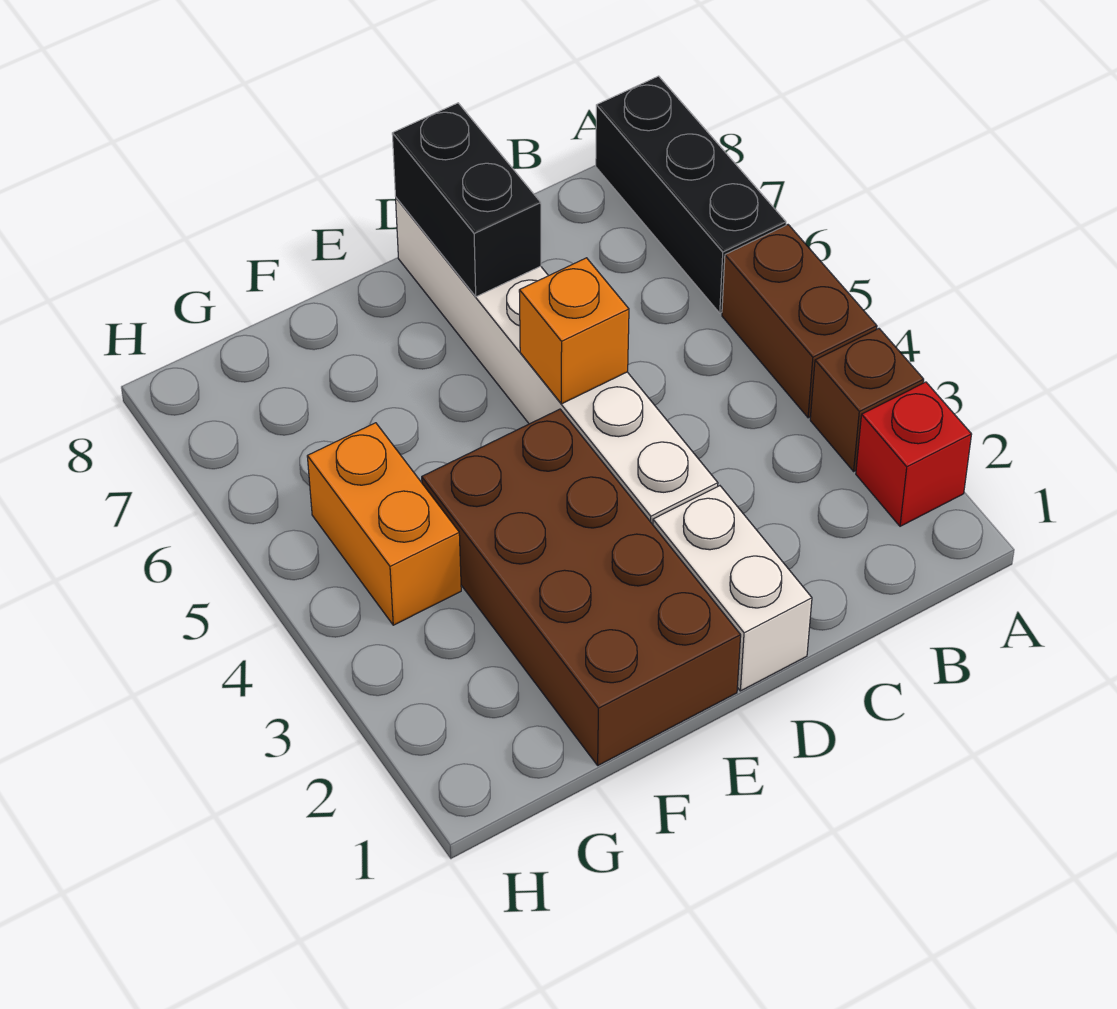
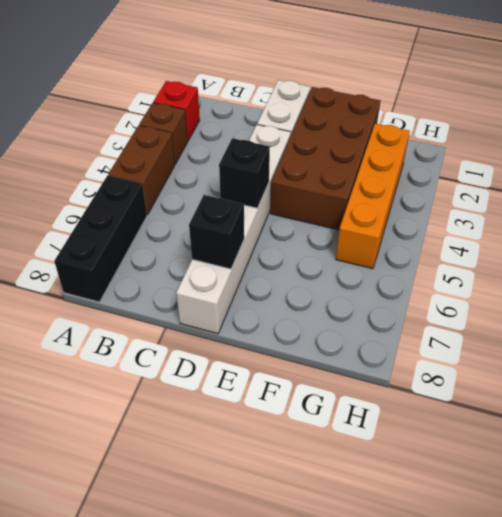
orange 1x1 brick [519,258,629,404] -> black 1x1 brick [219,138,270,208]
black 1x2 brick [392,103,541,297] -> black 1x1 brick [189,195,244,269]
orange 1x2 brick [307,423,461,625] -> orange 1x4 brick [336,124,410,269]

